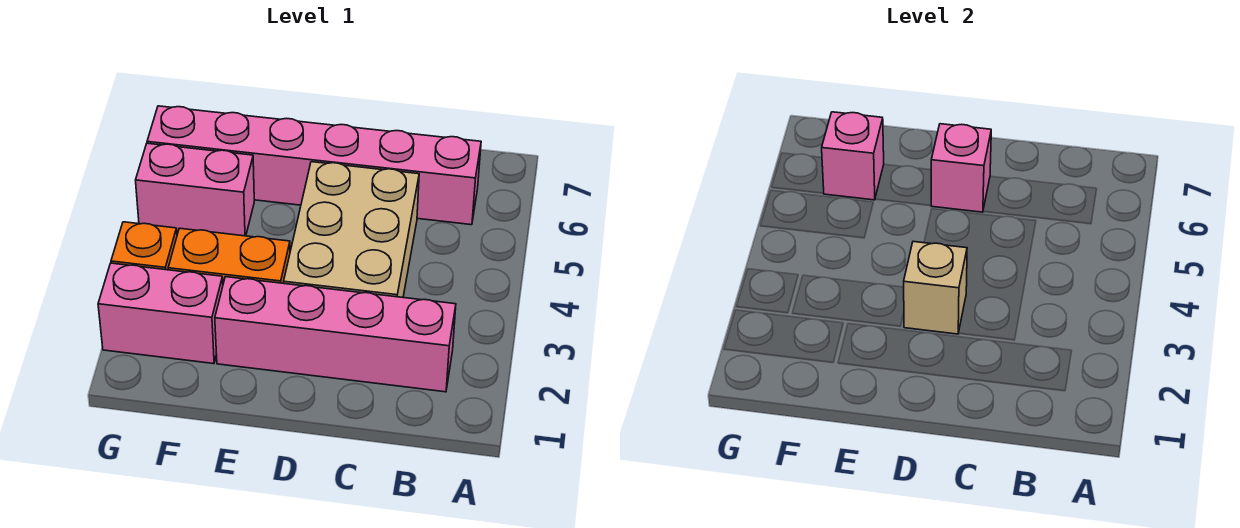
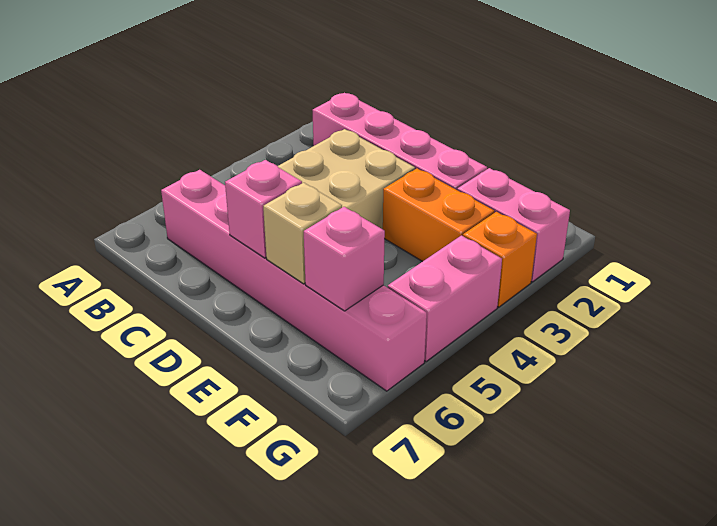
tan 1x1 brick [904,242,967,334] -> tan 1x1 brick moved to [263,183,342,284]
pink 1x2 brick [136,143,254,236] -> pink 1x2 brick turned to [388,236,502,362]

